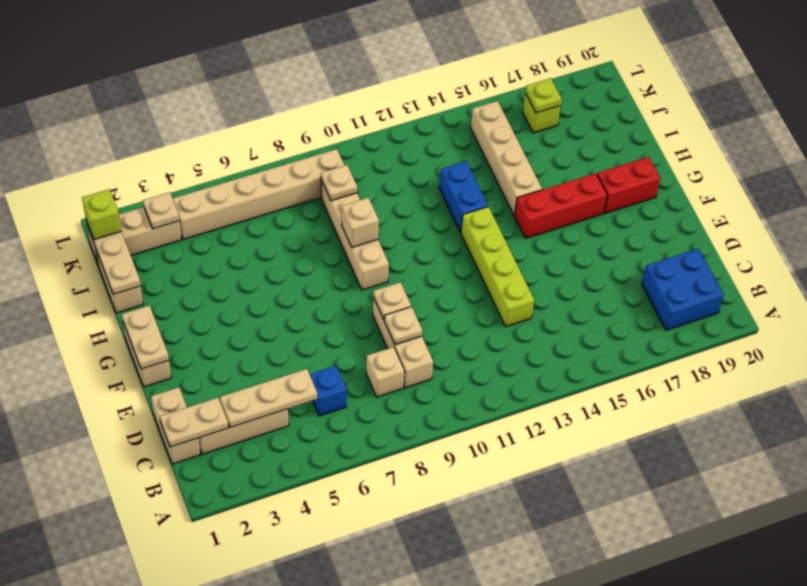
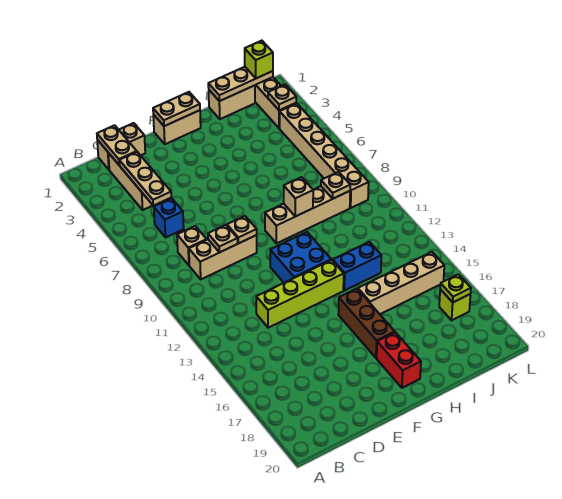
blue 2x2 brick [642,249,724,330] -> blue 2x2 brick moved to [270,232,331,283]
red 1x3 brick [515,173,607,238] -> brown 1x3 brick [338,289,395,358]

